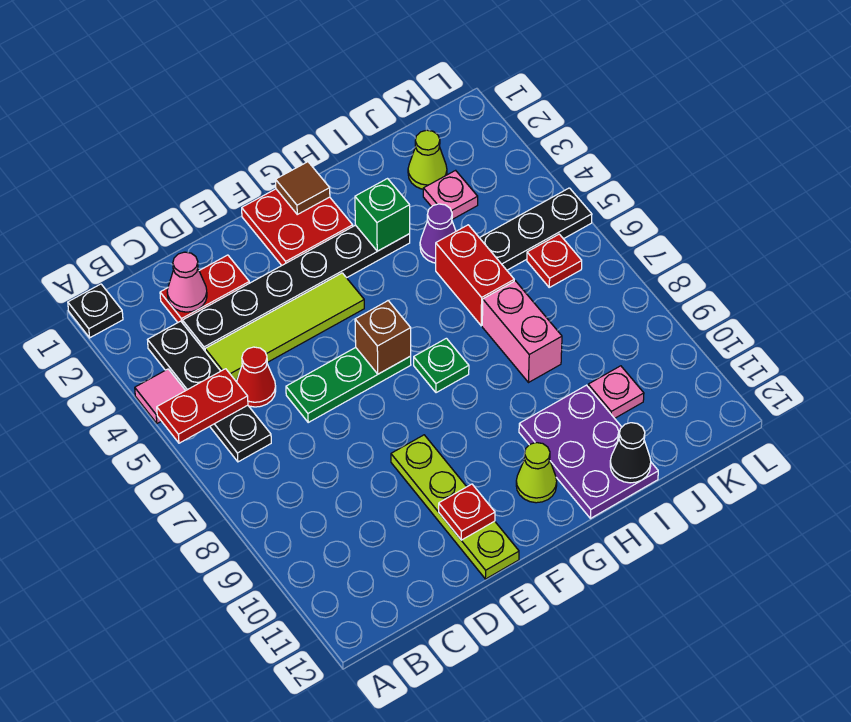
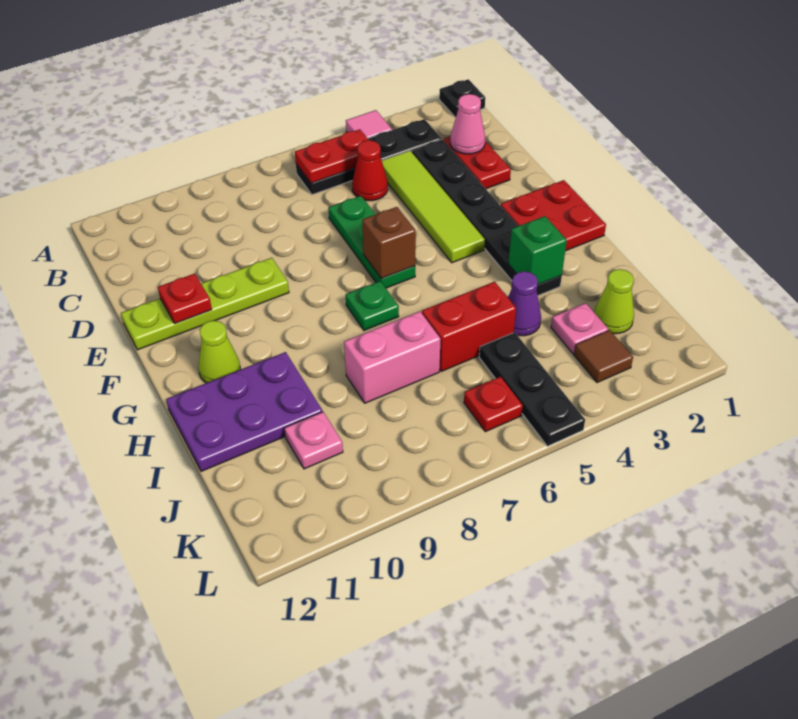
red 1x2 plate [157,369,248,443] -> red 1x2 plate turned to [295,129,368,183]
brown 1x1 tile [276,162,330,214] -> brown 1x1 tile moved to [574,330,633,383]
black 1x1 cone [610,423,651,483] -> none

